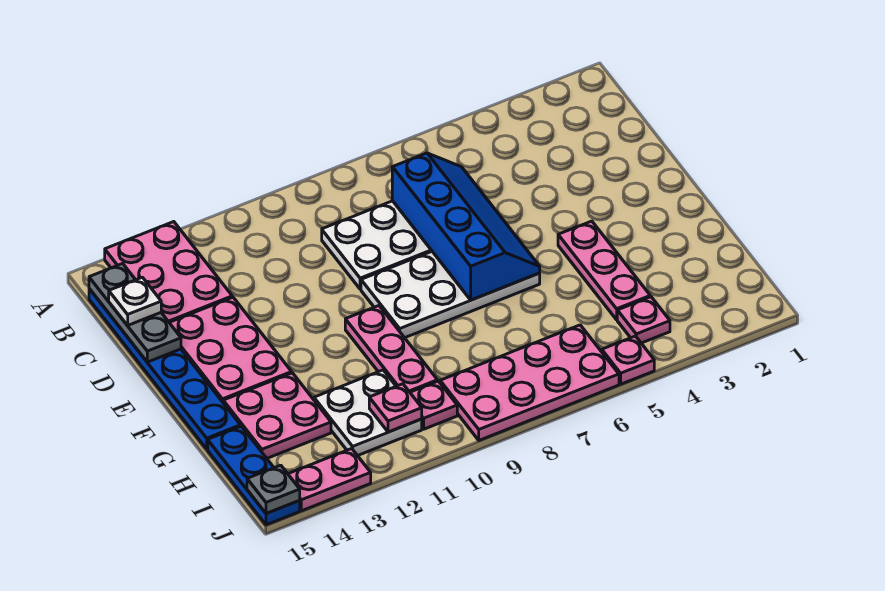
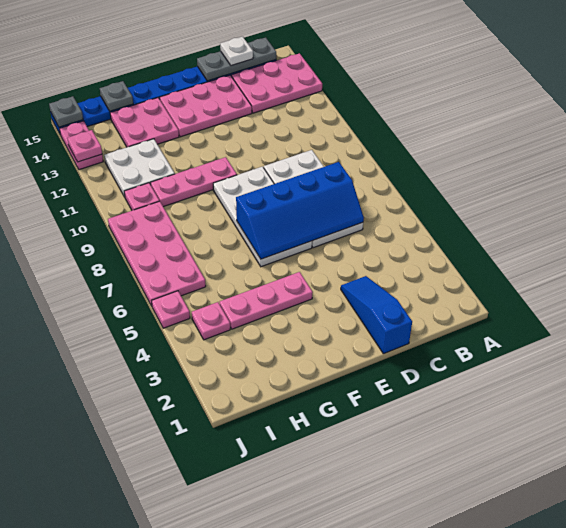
none -> blue 1x3 slope [341,276,412,354]
none -> grey 1x1 plate [100,81,133,111]
pink 1x1 plate [369,384,422,432] -> pink 1x1 plate moved to [67,130,102,162]

